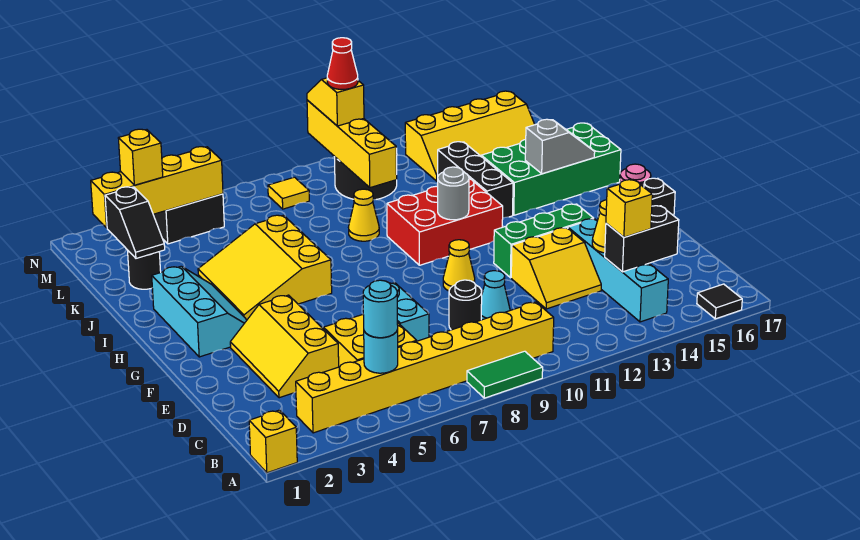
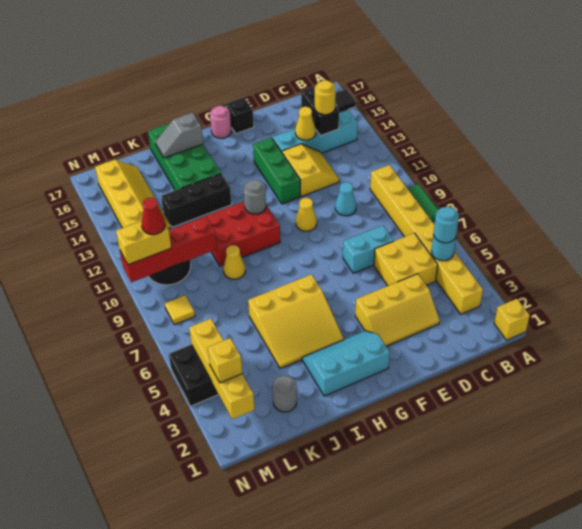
yellow 1x1 brick [606,180,652,237] -> yellow 1x1 round brick [315,80,336,115]
black 1x1 round brick [449,280,482,330] -> none
red 2x3 brick [387,178,503,265] -> red 2x3 brick turned to [204,202,280,266]
grey 1x2 slope [525,119,595,174] -> grey 1x2 slope turned to [156,113,203,158]
black 1x1 round brick [128,251,161,289] -> grey 1x1 round brick [272,376,297,412]
black 1x2 slope [105,187,165,258] -> none
yellow 1x4 brick [307,100,397,188] -> red 1x4 brick [120,216,217,282]
yellow 1x2 slope [307,78,364,126] -> yellow 1x2 brick [116,221,171,265]

